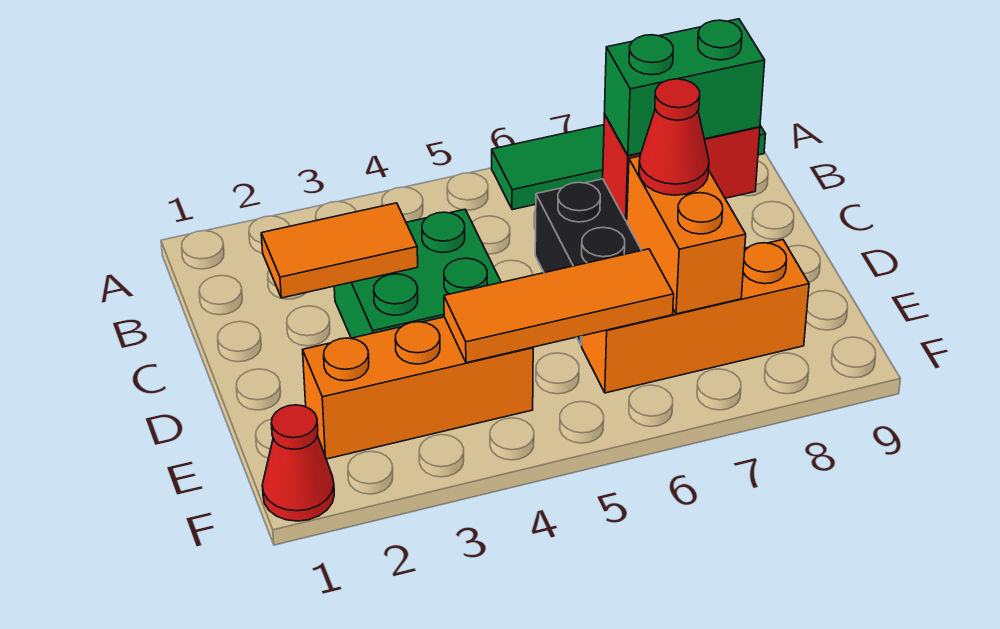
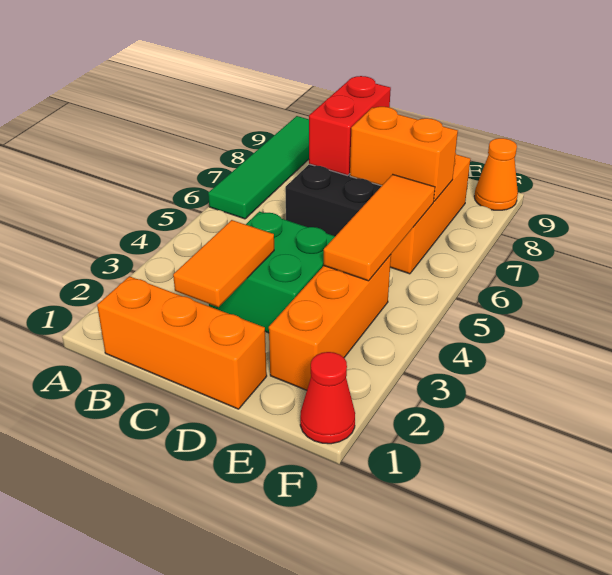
none -> orange 1x3 brick [97,276,267,409]
green 1x2 brick [604,19,765,156] -> none
red 1x1 cone [639,79,709,195] -> none
none -> orange 1x1 cone [474,138,518,210]

